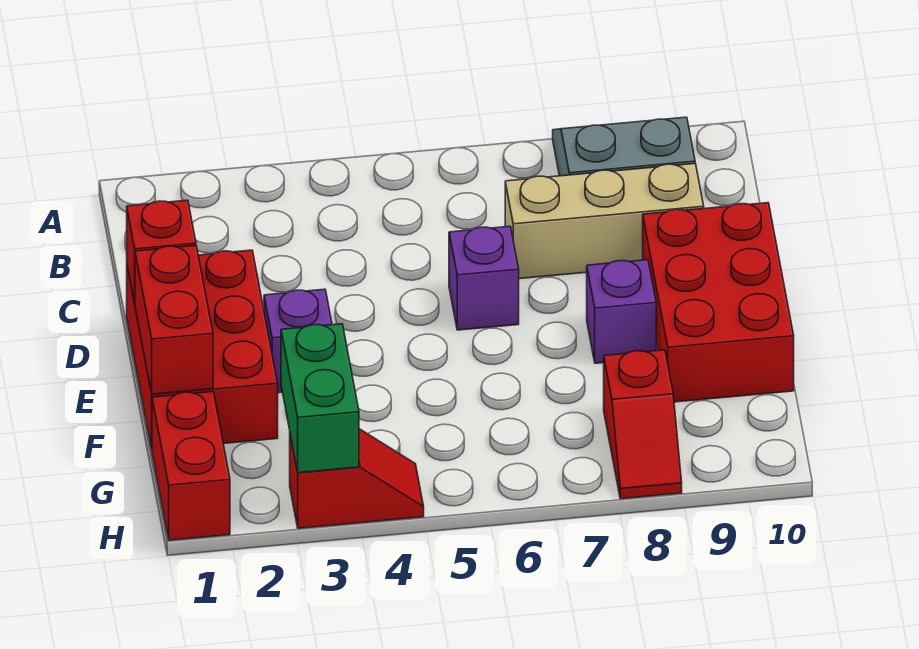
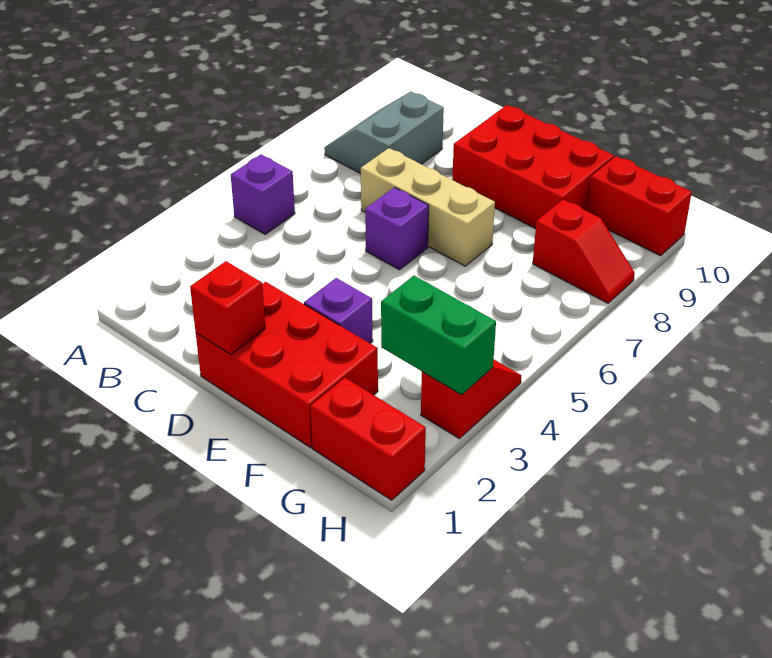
tan 1x3 brick [505,163,704,279] -> tan 1x3 brick turned to [361,148,495,266]
red 1x2 brick [135,245,213,394] -> red 1x2 brick moved to [587,156,692,256]
purple 1x1 brick [587,260,656,363] -> purple 1x1 brick moved to [231,154,295,234]

